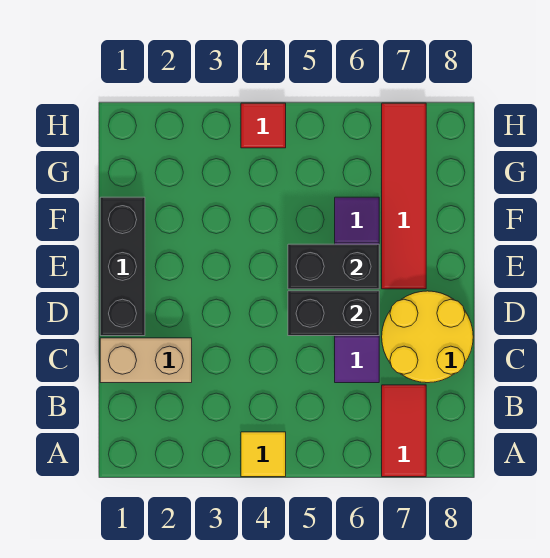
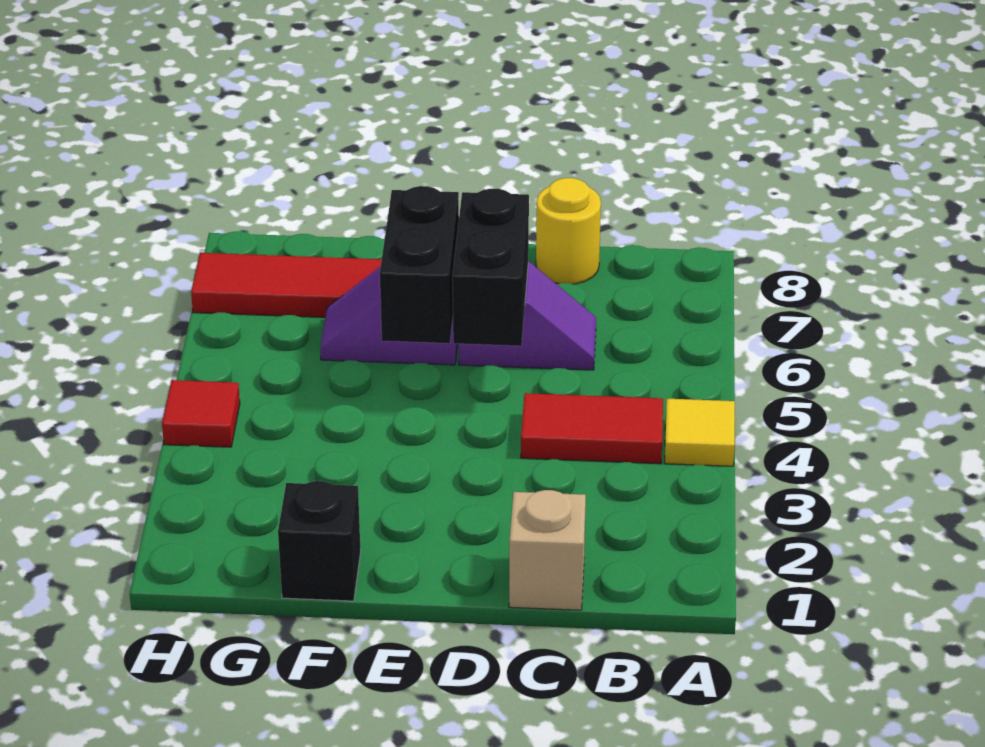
red 1x2 tile [382,385,426,477] -> red 1x2 tile moved to [521,393,663,464]
tan 1x2 brick [100,338,192,383] -> tan 1x1 brick [509,490,586,610]
yellow 2x2 round brick [382,291,473,383] -> yellow 1x1 round brick [536,178,601,284]
black 1x3 brick [100,197,145,336] -> black 1x1 brick [278,481,361,601]

